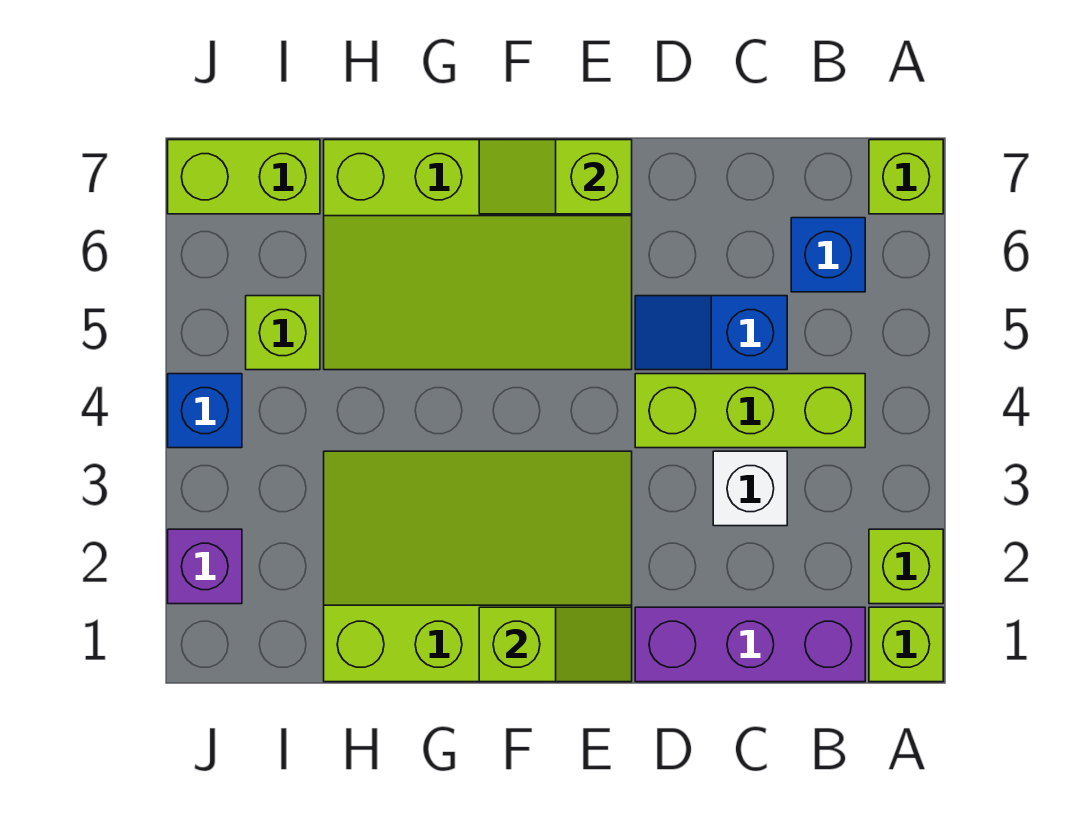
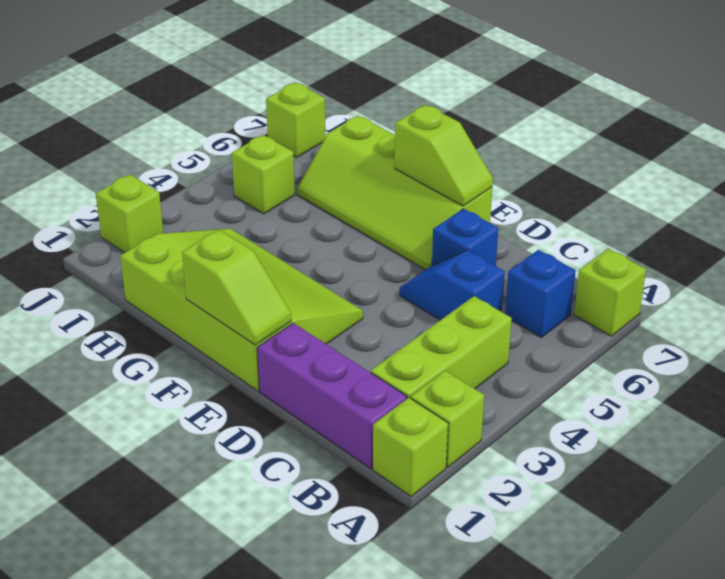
lime 1x3 brick [635,374,865,448] -> lime 1x3 brick turned to [371,296,512,399]
white 1x1 brick [713,451,787,526] -> none
lime 3x4 slope [324,140,632,370] -> lime 2x4 slope [298,116,492,270]
lime 1x2 slope [479,140,632,214] -> lime 1x2 slope turned to [395,105,493,206]
lime 1x2 brick [168,140,320,214] -> lime 1x1 brick [266,82,325,157]
purple 1x1 brick [168,529,242,604] -> lime 1x1 brick [96,174,163,253]
blue 1x1 brick [168,374,242,448] -> blue 1x1 brick moved to [432,209,498,266]

